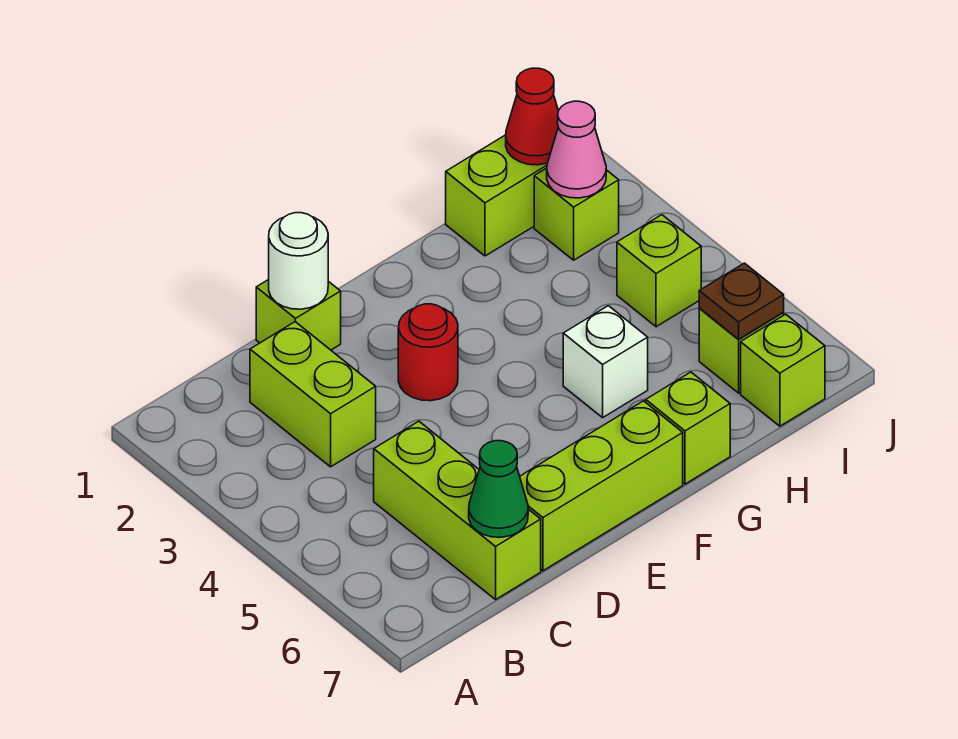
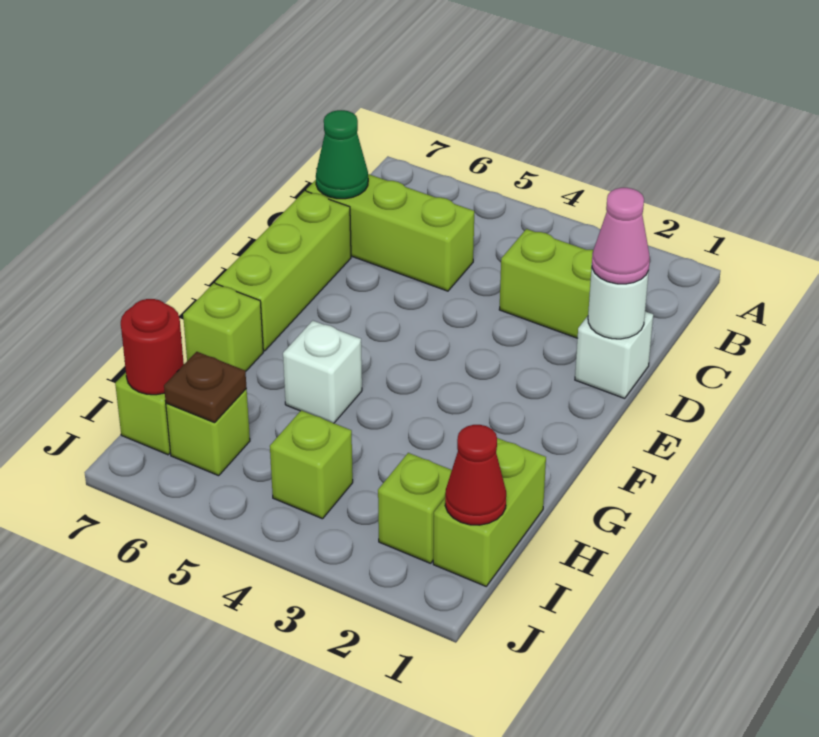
lime 1x1 brick [256,279,341,350] -> white 1x1 brick [575,311,653,398]
red 1x1 round brick [398,304,458,401] -> red 1x1 round brick moved to [121,299,184,395]
pink 1x1 cone [547,101,606,198] -> pink 1x1 cone moved to [592,188,650,284]

